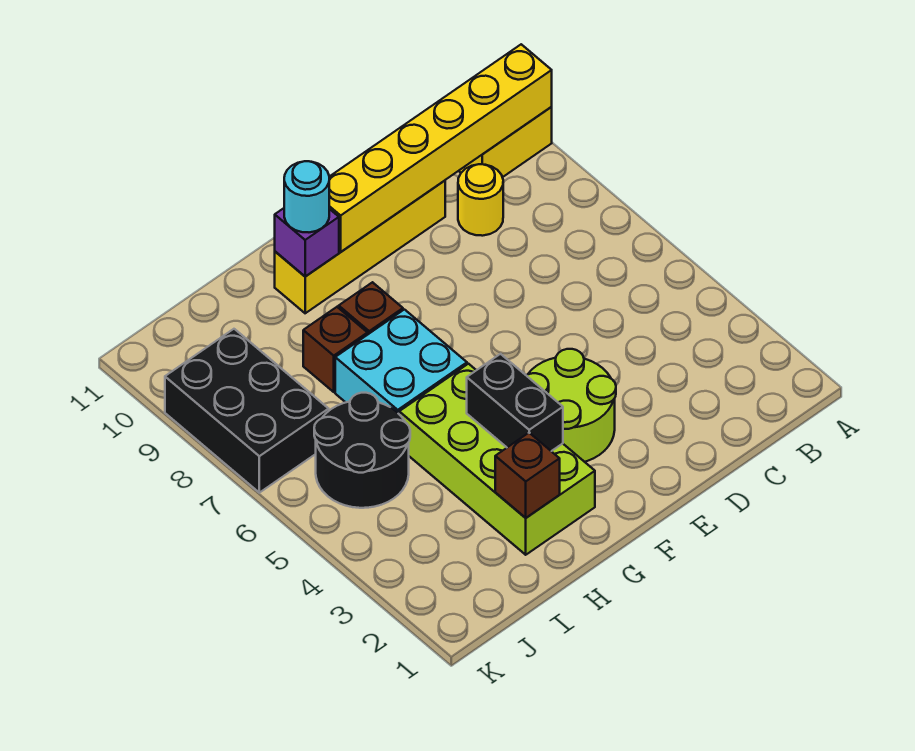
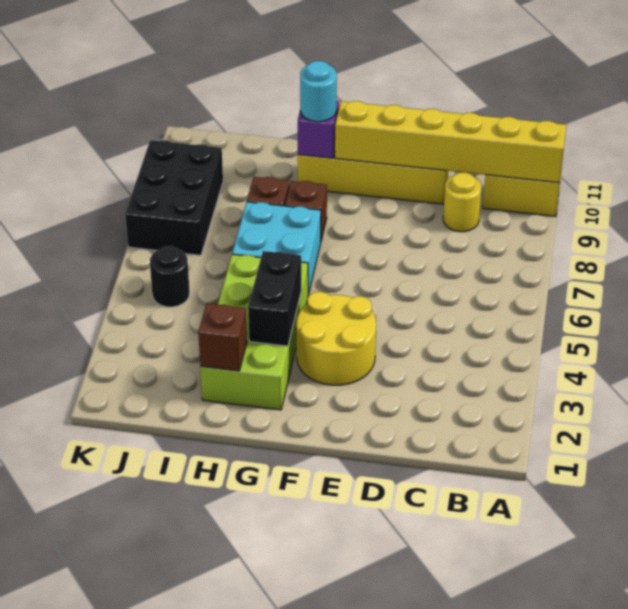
lime 2x2 round brick [526,349,616,462] -> yellow 2x2 round brick [296,292,376,385]
black 2x2 round brick [314,393,410,508] -> black 1x1 round brick [150,246,190,307]

